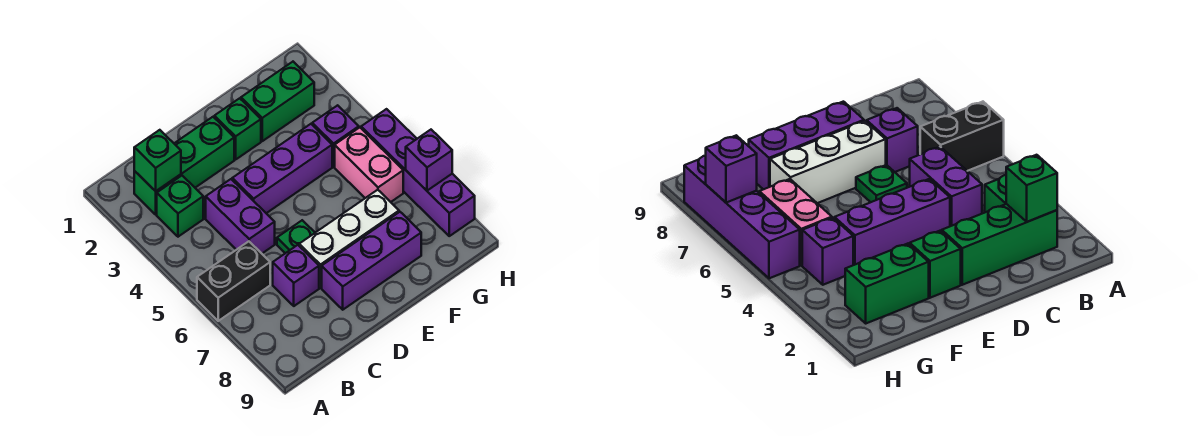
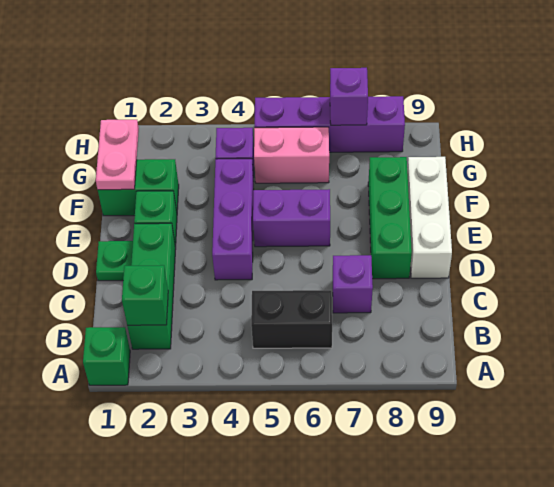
black 1x2 brick [197,241,270,321] -> black 1x2 brick turned to [251,290,332,348]
green 1x1 brick [157,176,203,237] -> green 1x1 brick moved to [83,327,130,385]
purple 1x2 brick [206,179,275,253] -> purple 1x2 brick moved to [253,189,330,247]
green 1x1 plate [277,220,315,253] -> green 1x1 plate moved to [96,241,133,281]
white 1x3 brick [299,190,399,288] -> white 1x3 brick moved to [407,157,452,278]
purple 1x3 brick [322,212,421,310] -> green 1x3 brick [368,157,412,279]
none -> pink 1x2 plate [96,120,139,190]
green 1x2 brick [241,62,314,141] -> green 1x2 brick turned to [98,159,179,216]

